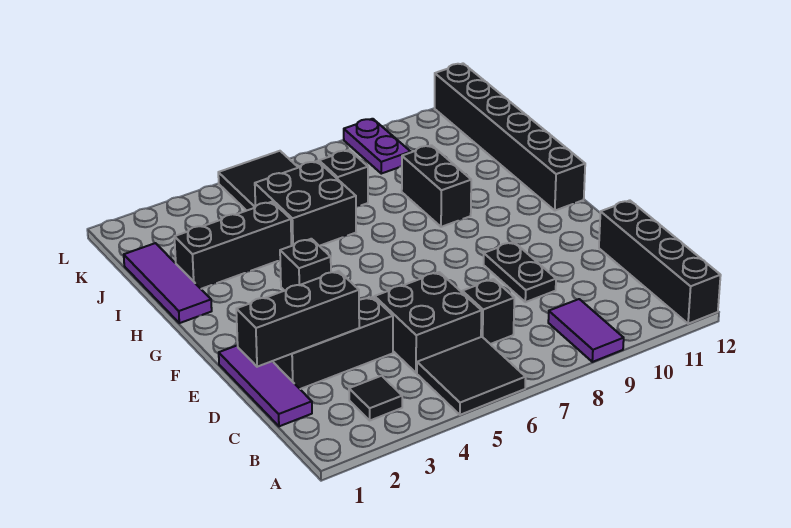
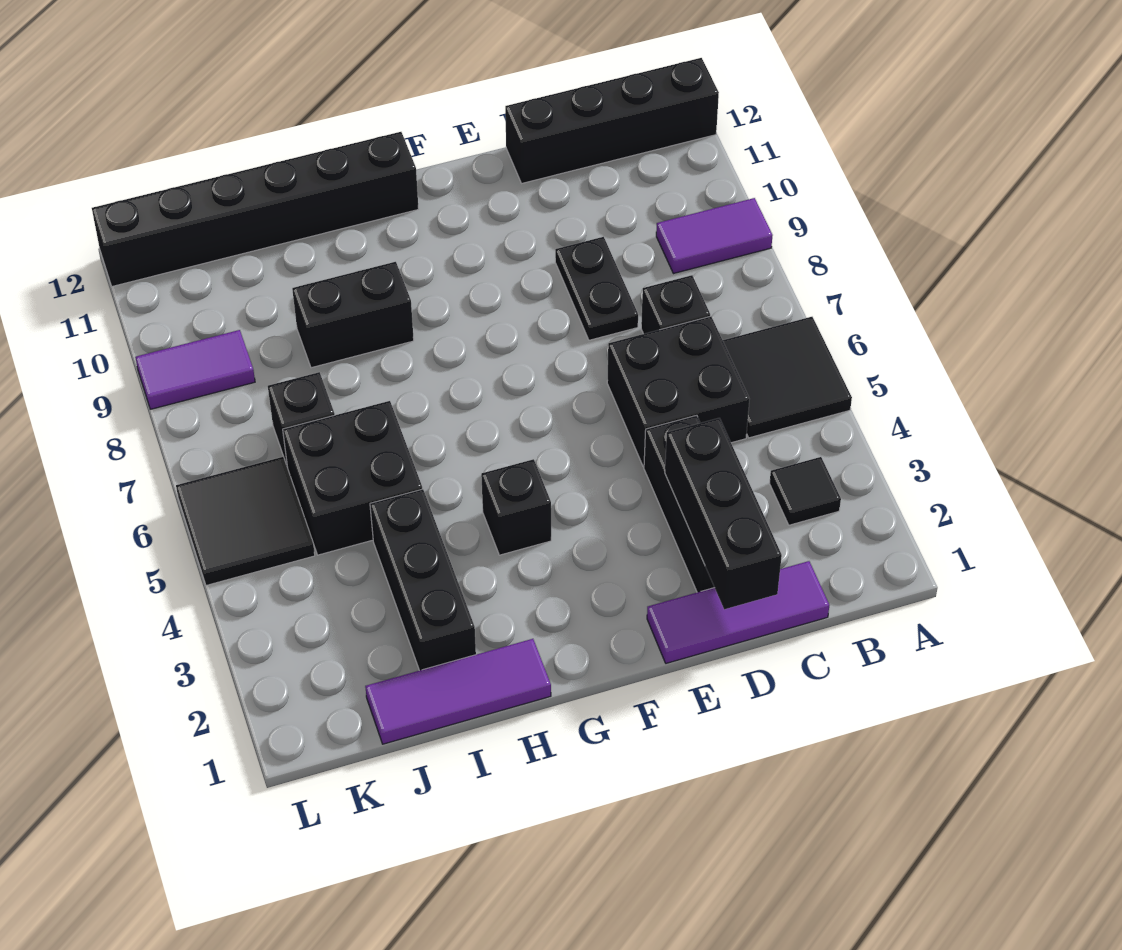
black 1x2 plate [484,242,556,302] -> black 1x2 plate turned to [555,237,638,340]
purple 1x2 plate [344,119,411,174] -> purple 1x2 tile [135,330,255,409]

